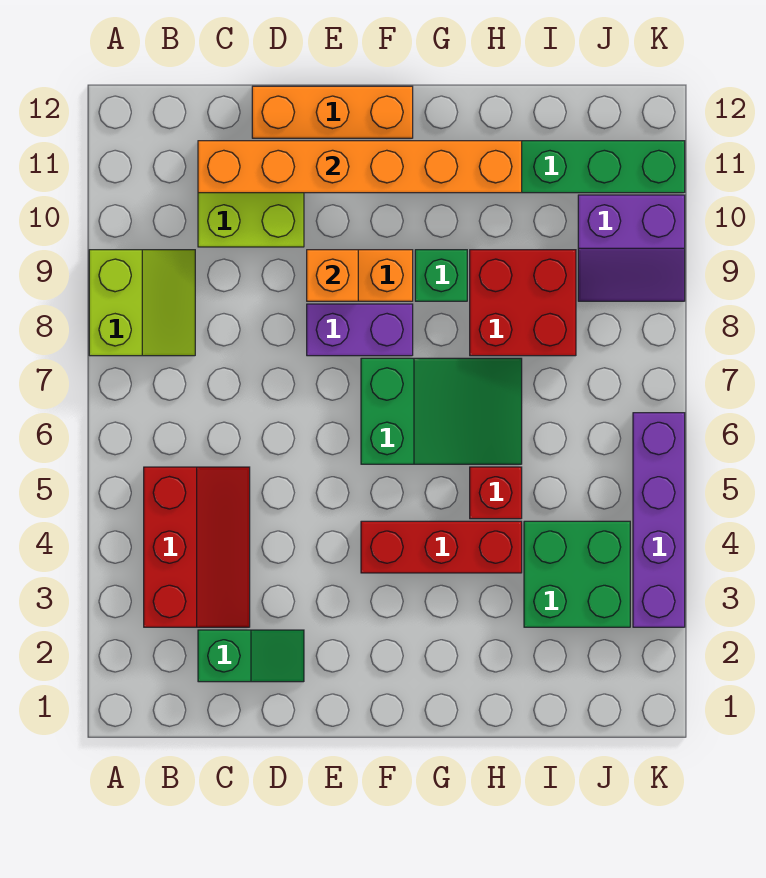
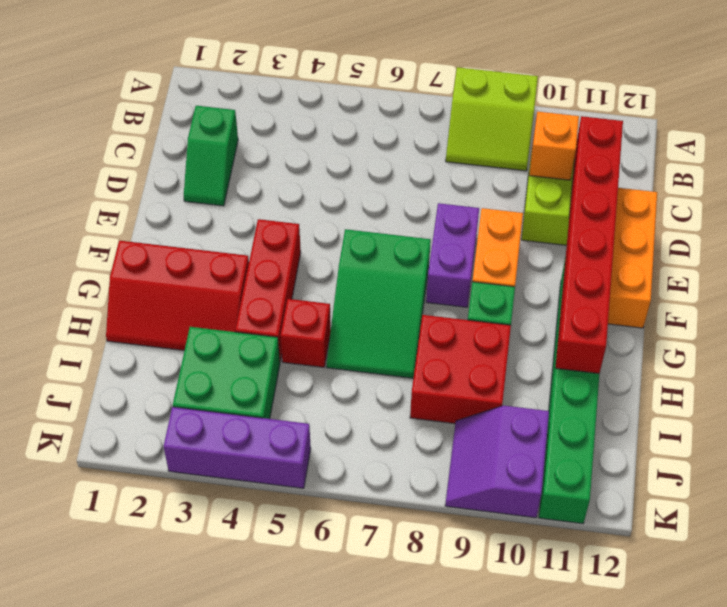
red 2x3 slope [144,467,250,627] -> red 2x3 slope moved to [106,240,249,351]
orange 1x6 brick [198,141,522,193] -> red 1x6 brick [555,116,623,374]
orange 1x1 brick [307,250,358,301] -> orange 1x1 brick moved to [529,112,579,180]
purple 1x4 brick [633,413,685,627] -> purple 1x3 brick [164,407,311,488]

